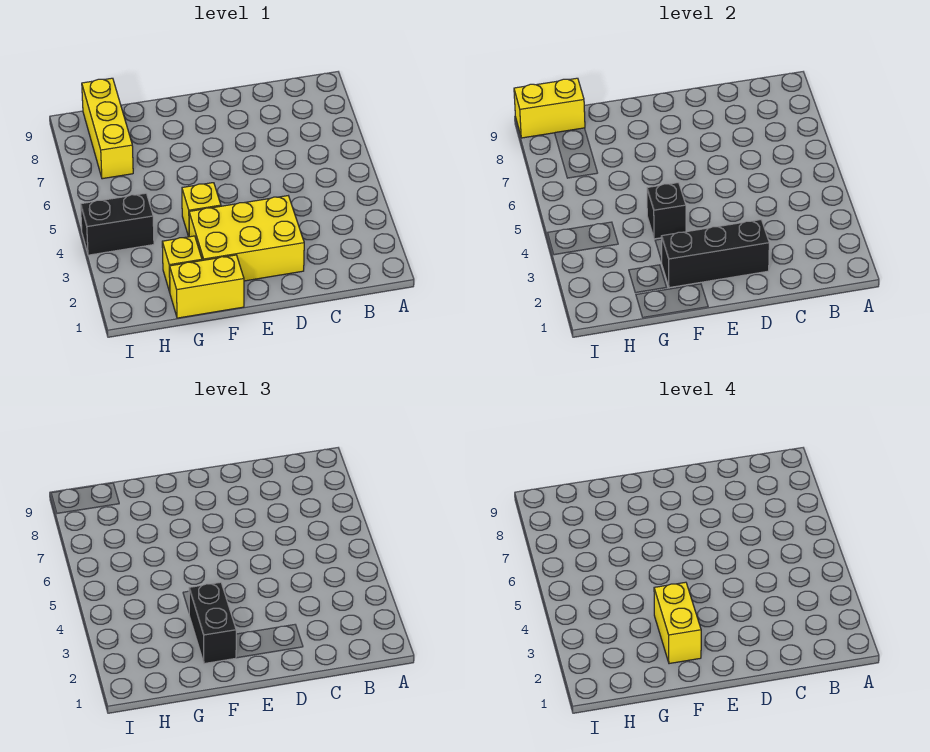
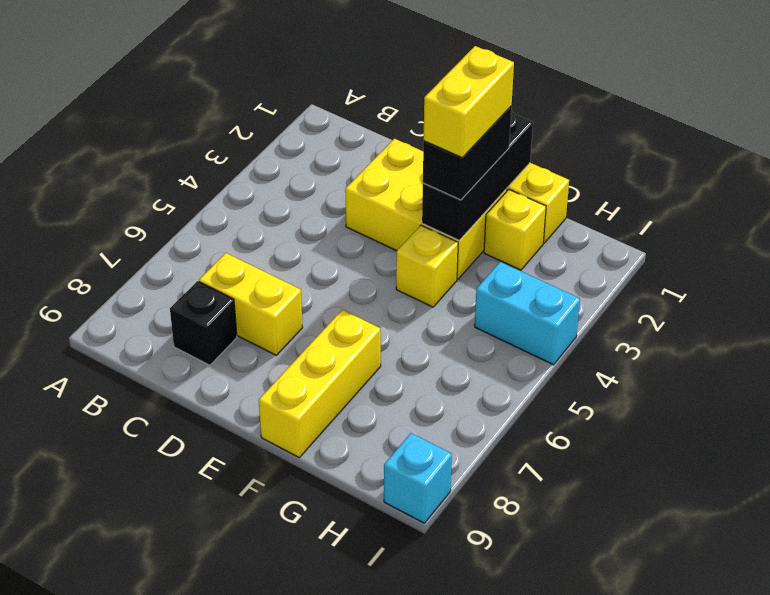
black 1x3 brick [661,220,769,288] -> black 1x3 brick turned to [422,112,533,240]
black 1x1 brick [647,183,686,239] -> black 1x1 brick moved to [170,281,237,365]
black 1x2 brick [81,193,154,255] -> cyan 1x2 brick [475,262,580,365]
yellow 1x3 brick [82,78,133,179] -> yellow 1x3 brick moved to [259,310,381,457]
yellow 1x2 brick [514,78,585,138] -> yellow 1x2 brick moved to [199,253,303,355]
none -> cyan 1x1 brick [384,433,452,523]

